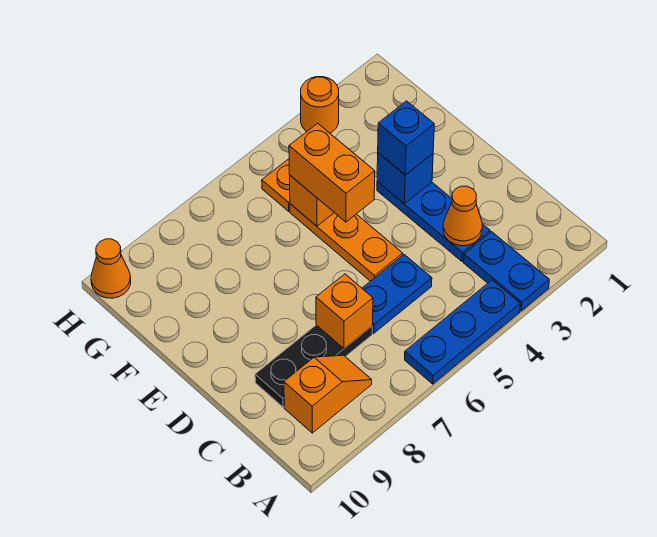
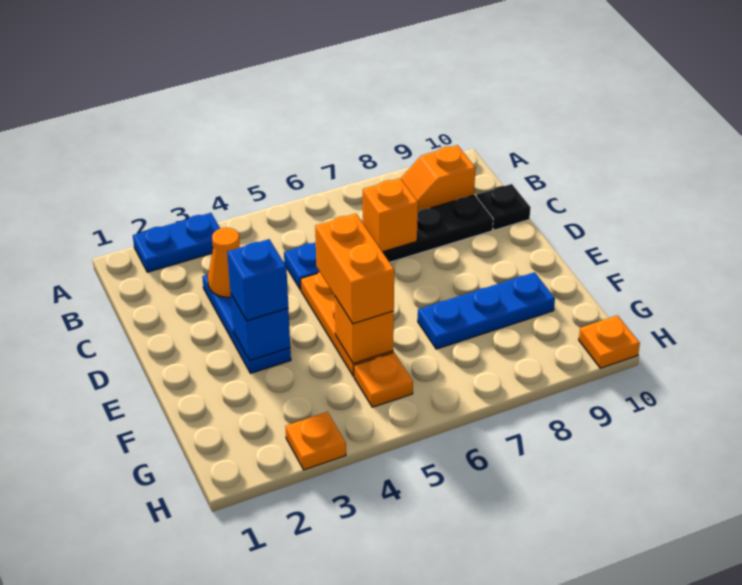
blue 1x2 plate [464,232,549,311] -> blue 1x2 plate turned to [133,213,220,272]
blue 1x3 plate [405,280,520,384] -> blue 1x3 plate moved to [418,272,555,349]
none -> black 1x1 plate [477,184,531,230]
orange 1x1 round brick [301,77,339,133] -> orange 1x1 plate [285,412,346,470]
orange 1x1 cone [91,239,131,298] -> orange 1x1 plate [579,315,640,368]

